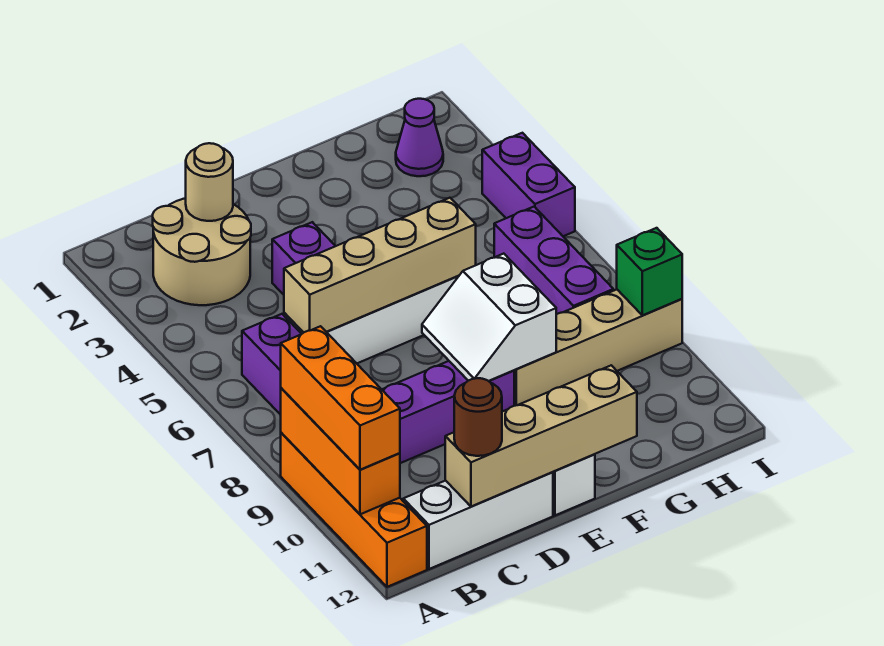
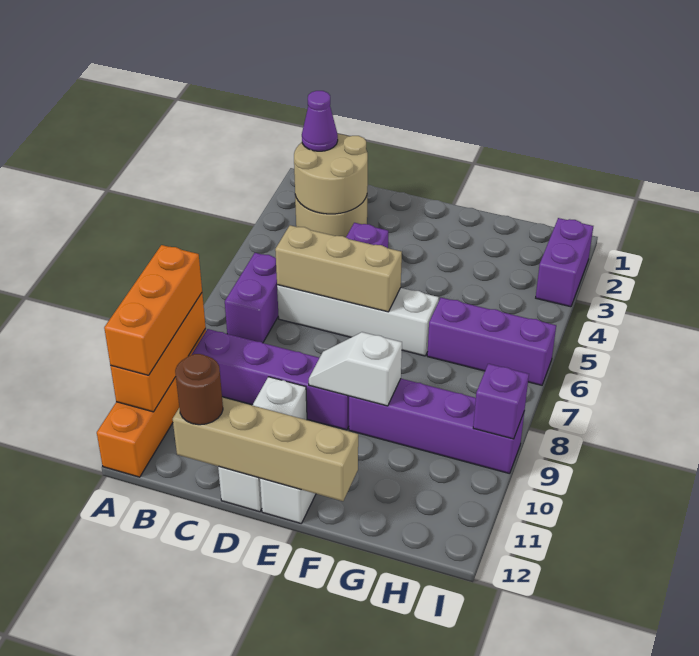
white 1x3 brick [403,472,553,569] -> white 1x3 brick turned to [218,377,307,512]
tan 1x1 round brick [186,143,233,221] -> tan 2x2 round brick [294,134,368,214]
tan 1x4 brick [284,198,476,333] -> tan 1x3 brick [275,225,402,312]
white 2x2 slope [422,254,556,381] -> white 1x2 slope [309,332,402,406]
tan 1x4 brick [514,290,682,406] -> purple 1x4 brick [349,379,524,474]
purple 1x1 cone [396,99,443,176] -> purple 1x1 cone moved to [302,91,338,151]
purple 1x3 brick [494,207,613,314] -> purple 1x3 brick turned to [427,298,556,385]
purple 1x2 brick [482,133,575,236] -> purple 1x2 brick moved to [536,218,593,307]
green 1x1 brick [617,228,682,315] -> purple 1x1 brick [473,364,529,439]

